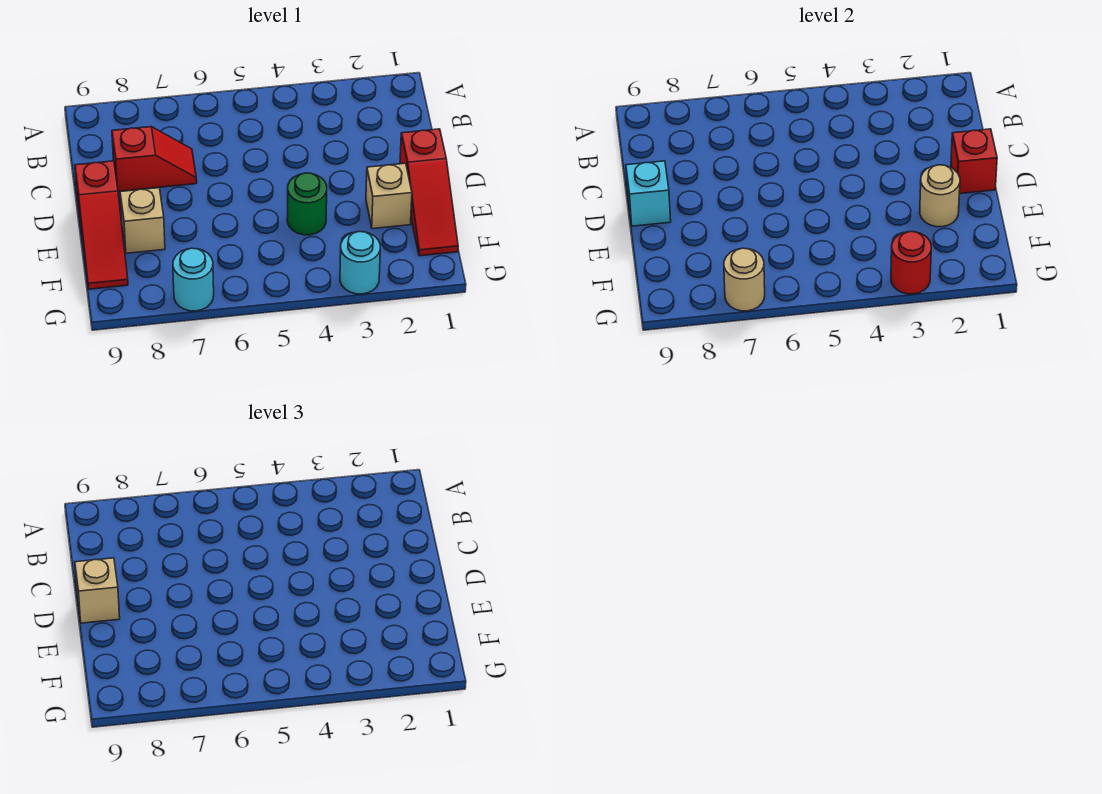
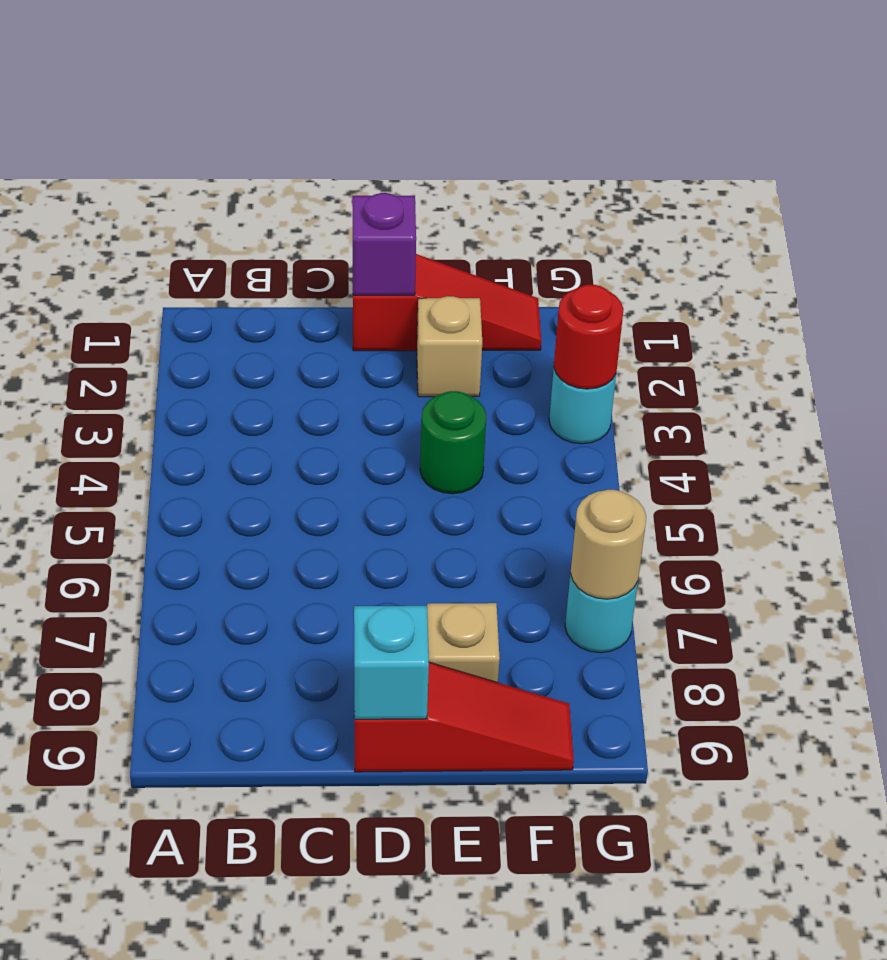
red 1x2 slope [112,127,197,191] -> none
red 1x1 brick [951,129,997,194] -> purple 1x1 brick [352,193,416,295]
tan 1x1 brick [75,558,120,623] -> none
tan 1x1 round brick [920,165,960,227] -> none

